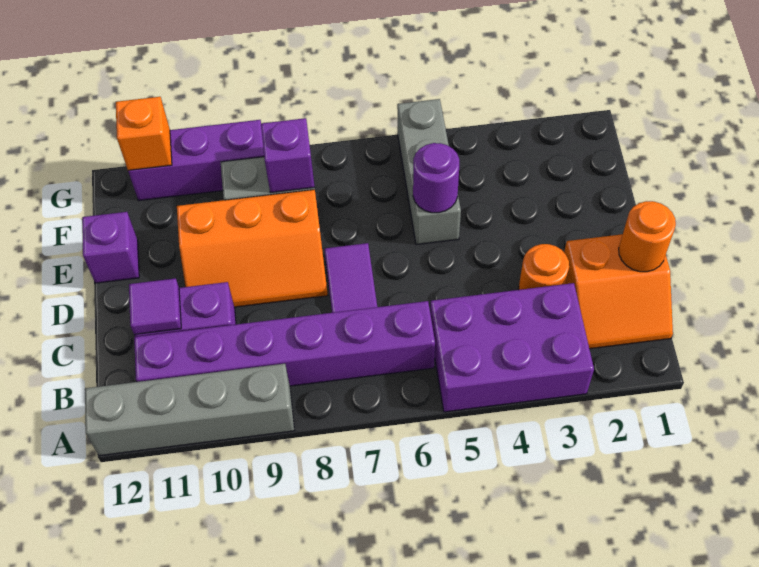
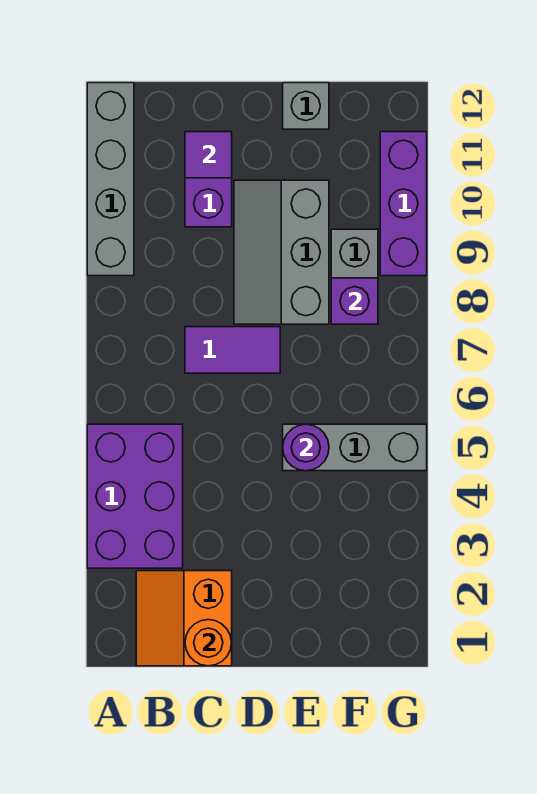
purple 1x6 brick [134,301,435,386] -> none
orange 1x1 round brick [519,244,569,290] -> none
orange 2x3 slope [177,190,328,307] -> grey 2x3 slope [234,180,329,324]
purple 1x1 brick [82,212,139,283] -> grey 1x1 brick [283,83,329,129]
orange 1x1 brick [116,97,172,170] -> none

